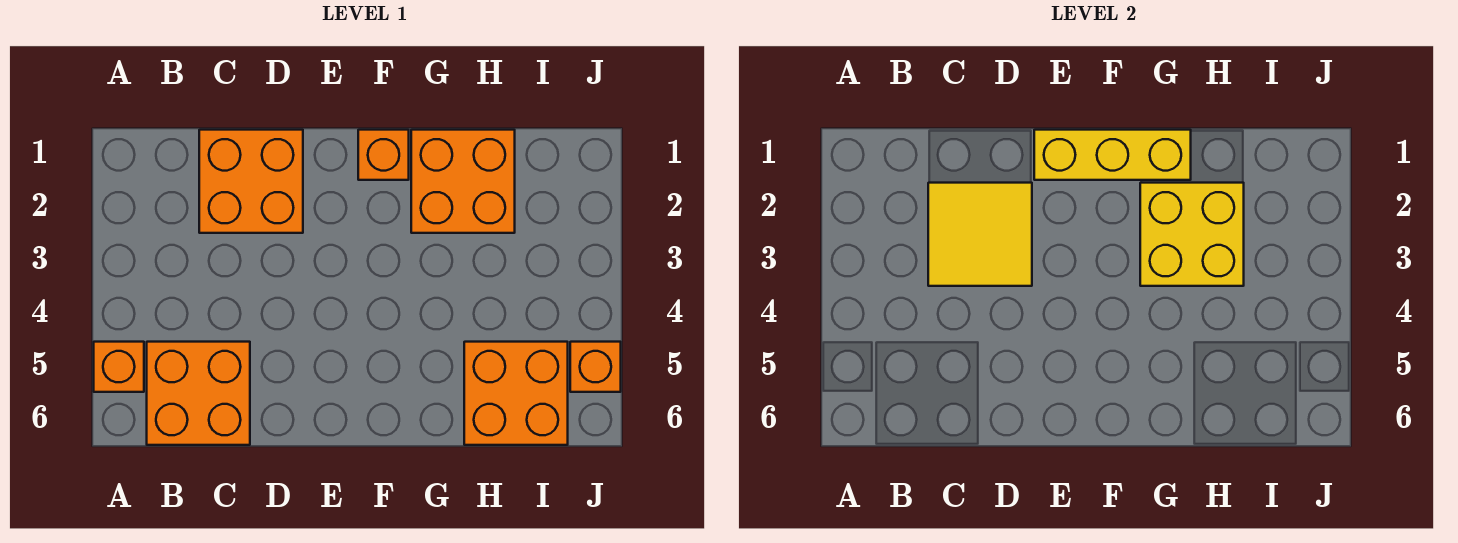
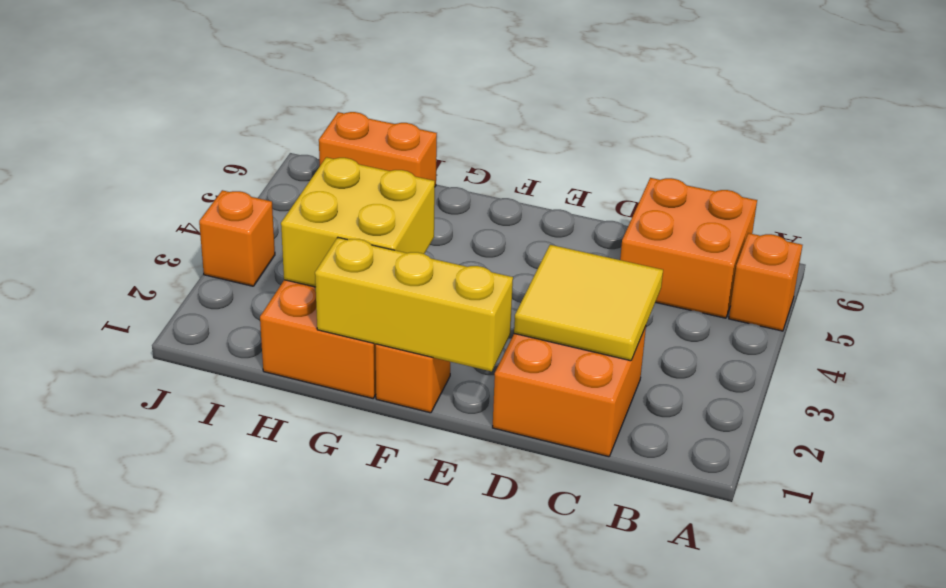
orange 2x2 brick [464,342,568,445] -> orange 1x2 brick [319,112,437,186]
orange 1x1 brick [570,342,621,392] -> orange 1x1 brick moved to [199,190,275,286]

